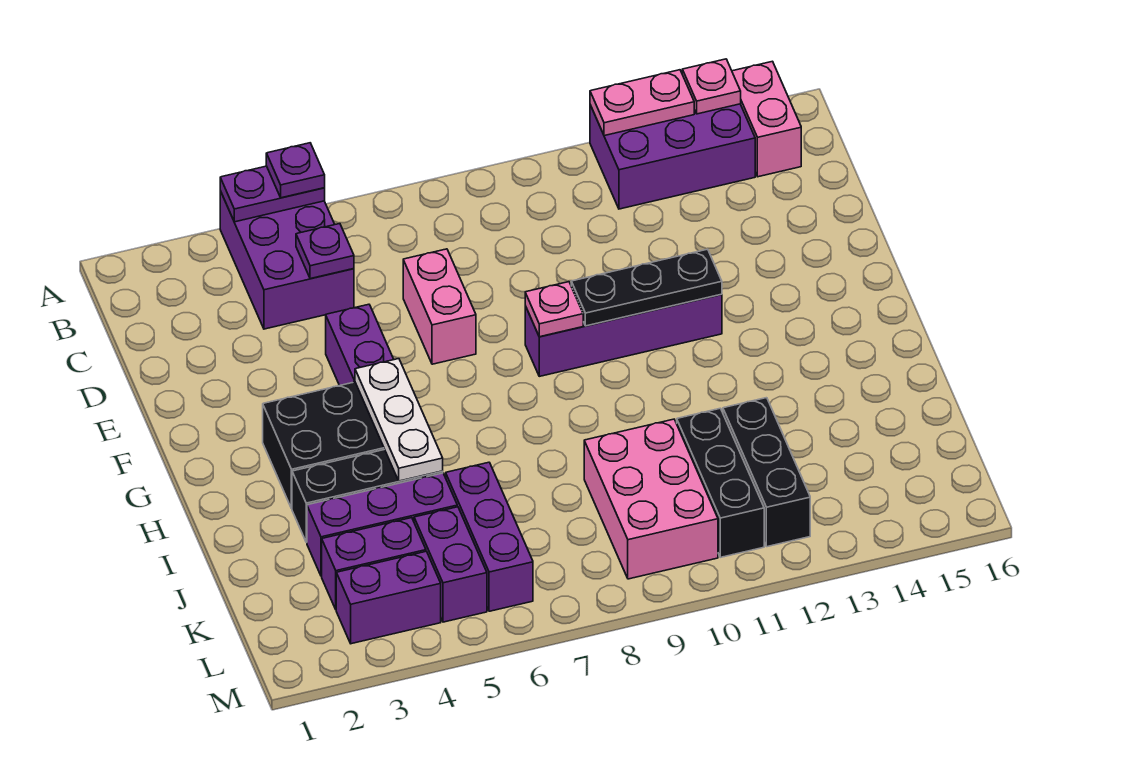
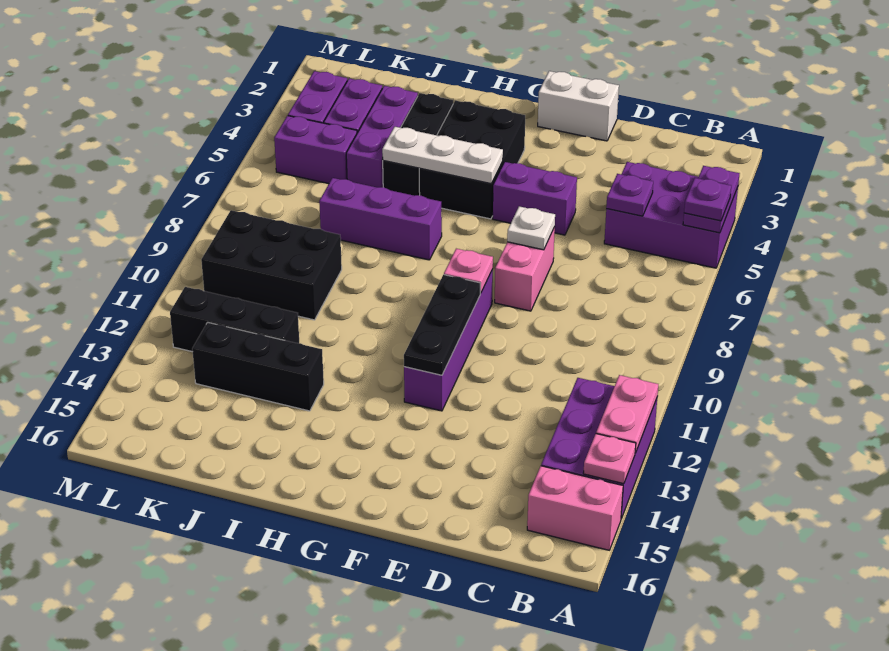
pink 1x2 brick [403,249,476,364] -> pink 1x2 brick turned to [495,227,555,311]
none -> white 1x2 brick [538,71,619,141]
none -> white 1x1 plate [507,206,555,250]
purple 1x3 brick [446,462,533,611] -> purple 1x3 brick moved to [319,178,442,260]
pink 2x3 brick [584,419,718,579] -> black 2x3 brick [201,210,342,320]
black 1x3 brick [677,408,764,557] -> black 1x3 brick moved to [192,322,324,411]

